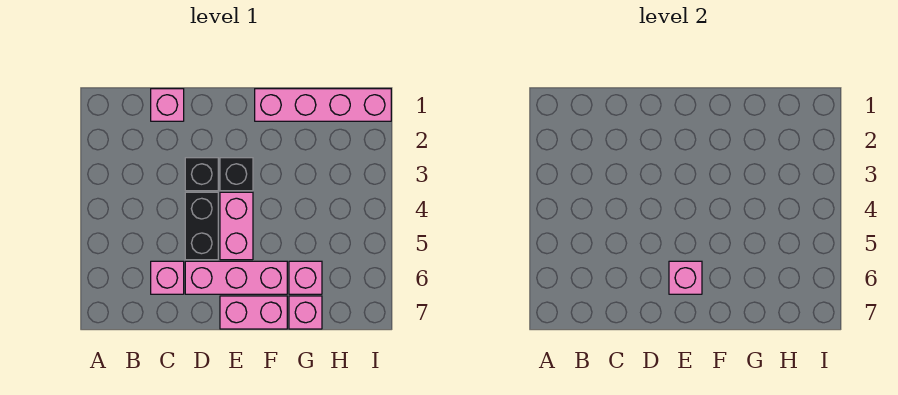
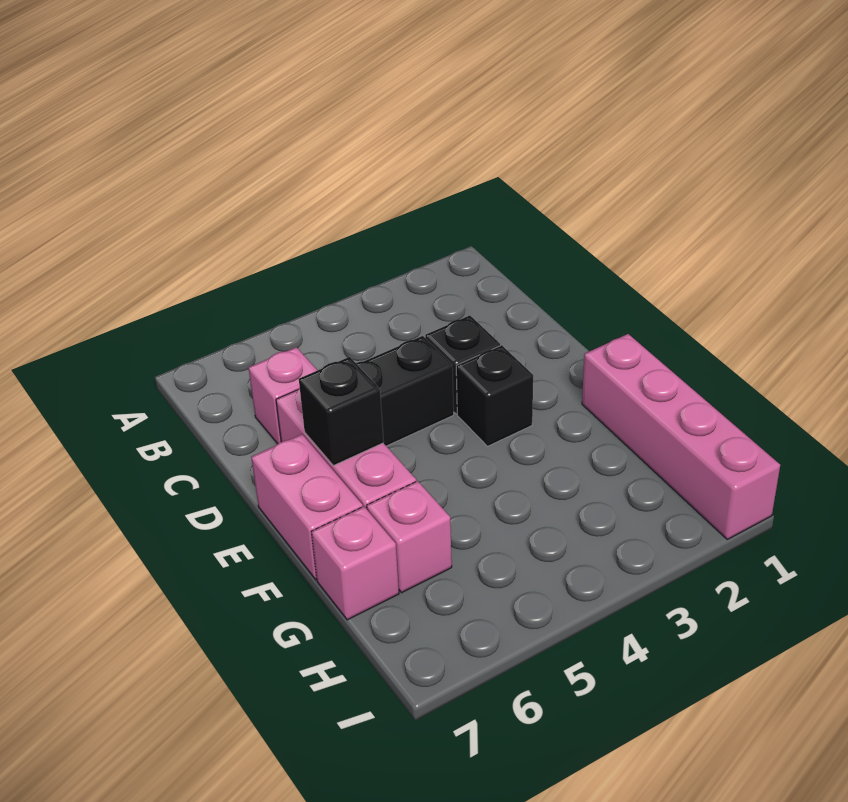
pink 1x1 brick [151,89,184,121] -> none
pink 1x2 brick [220,192,253,260] -> none
pink 1x1 brick [669,261,702,294] -> black 1x1 brick [299,357,384,466]

